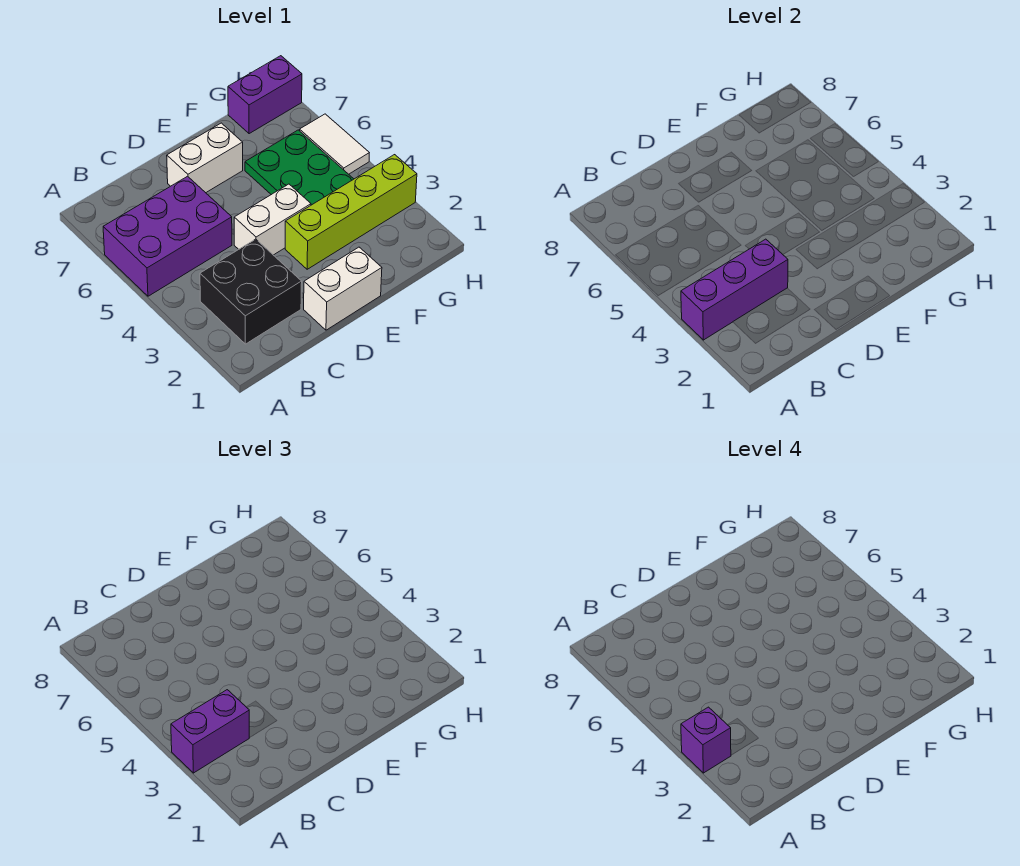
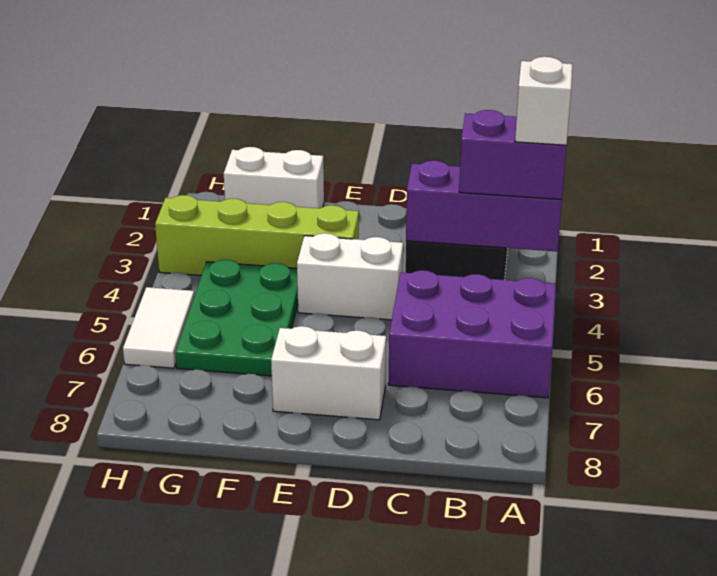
purple 1x1 brick [681,707,731,773] -> white 1x1 brick [515,57,572,145]
white 1x2 brick [304,247,382,330] -> white 1x2 brick moved to [224,147,324,208]
purple 1x2 brick [228,56,302,134] -> none

